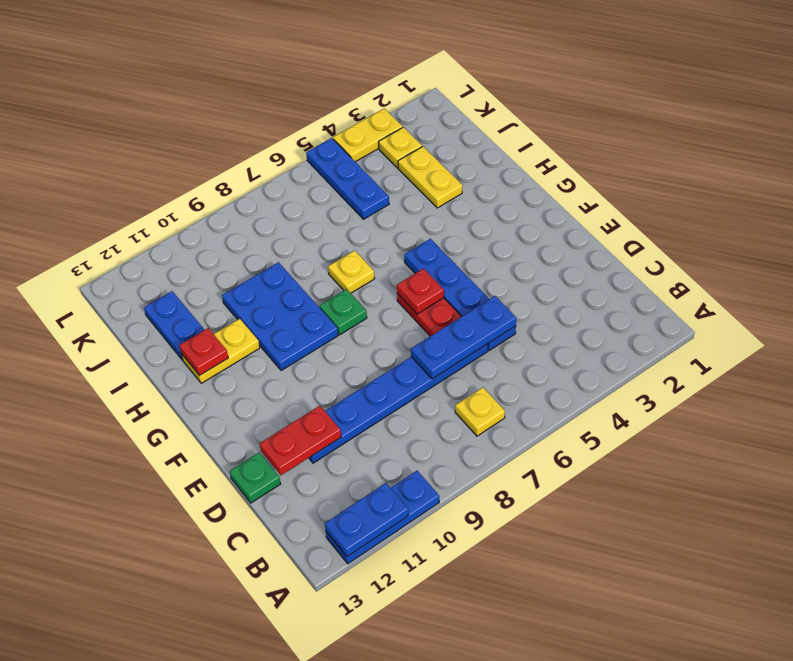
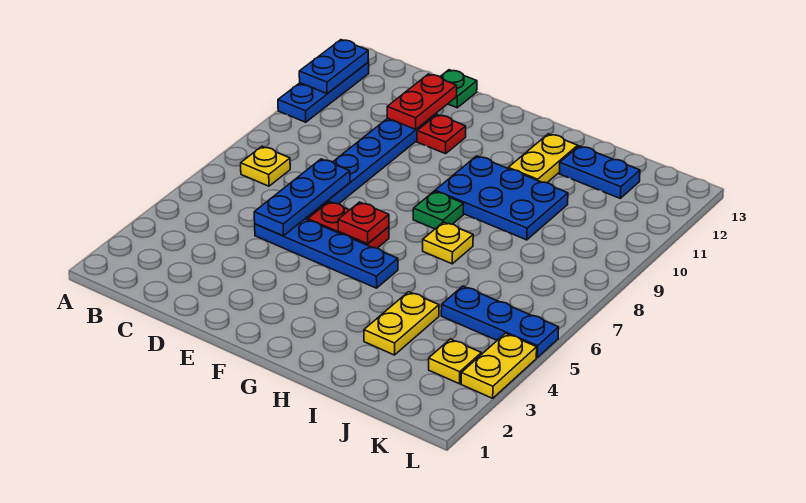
red 1x1 plate [179,328,228,376] -> red 1x1 plate moved to [417,115,466,154]
yellow 1x2 plate [398,146,463,208] -> yellow 1x2 plate turned to [364,292,439,355]

